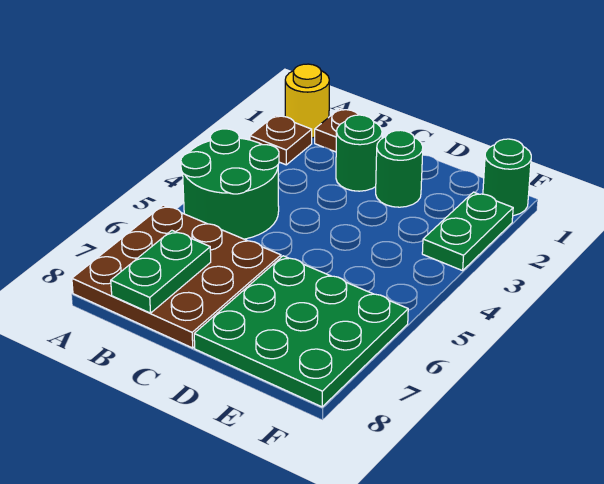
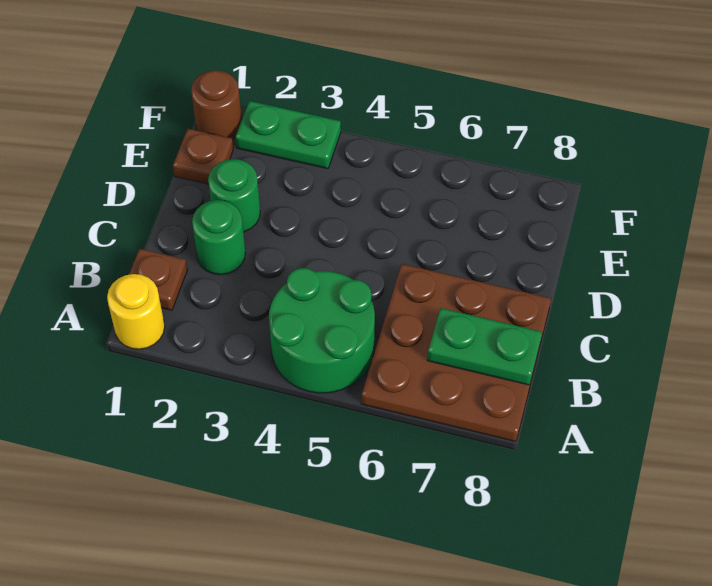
brown 1x1 plate [250,115,312,165] -> brown 1x1 plate moved to [173,129,233,184]
green 3x3 plate [194,256,408,407] -> none
green 1x1 round brick [483,139,531,216] -> brown 1x1 round brick [191,70,242,140]

